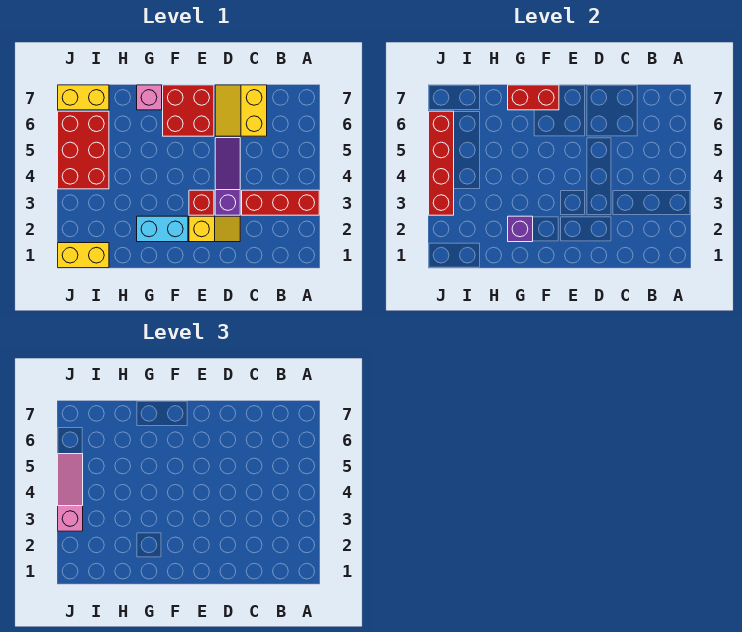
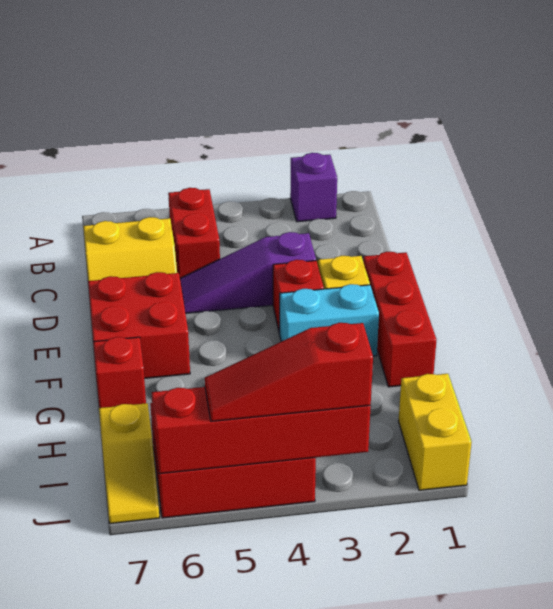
red 1x3 brick [242,190,319,215] -> red 1x3 brick moved to [364,252,436,387]
cyan 1x2 brick [137,216,188,242] -> cyan 1x2 brick turned to [280,284,379,356]
red 1x2 brick [508,85,559,110] -> red 1x2 brick moved to [168,188,220,278]
purple 1x1 brick [508,216,533,242] -> purple 1x1 brick moved to [290,153,337,222]
pink 1x1 brick [137,85,162,110] -> red 1x1 brick [93,337,146,408]
yellow 1x2 brick [58,85,109,110] -> yellow 1x2 slope [99,403,159,524]
pink 1x3 slope [58,454,83,531] -> red 1x3 slope [205,323,373,421]

